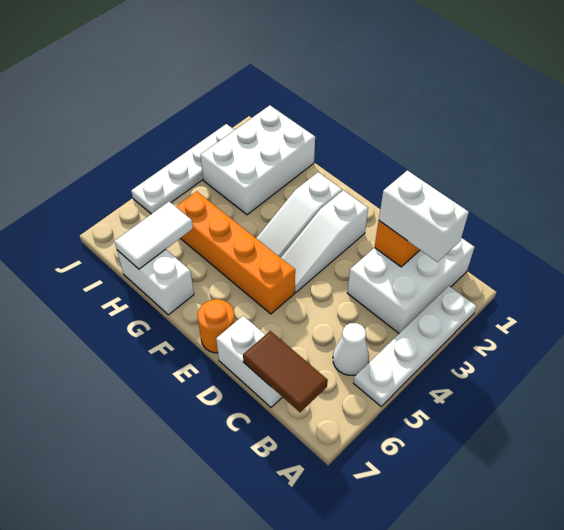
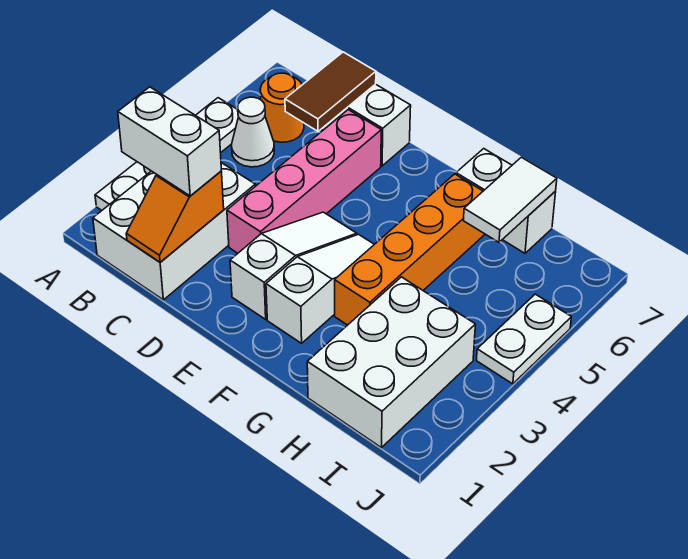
brown 1x2 tile [243,331,328,412] -> brown 1x2 tile turned to [285,52,376,131]
none -> pink 1x4 brick [227,110,381,253]
orange 1x4 brick [176,191,295,314] -> orange 1x4 brick turned to [335,174,485,325]
orange 1x1 round brick [198,299,235,353] -> orange 1x1 round brick moved to [260,73,304,142]
white 1x4 plate [131,124,234,214] -> white 1x2 plate [476,294,571,384]

